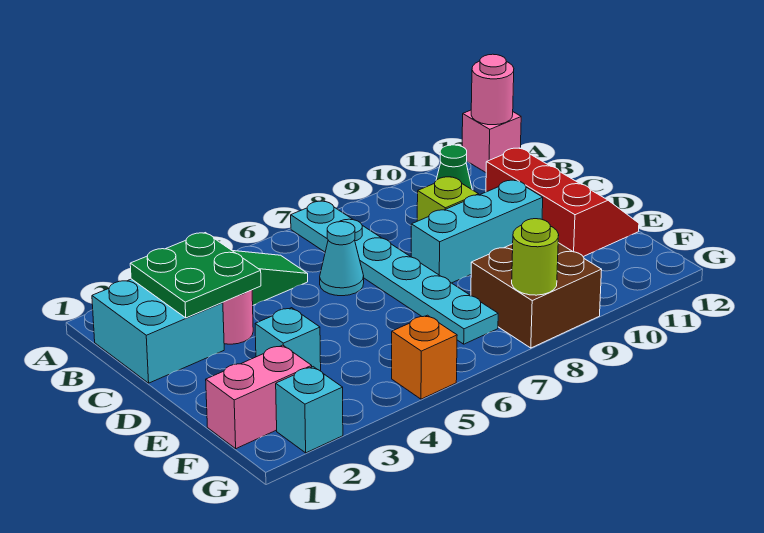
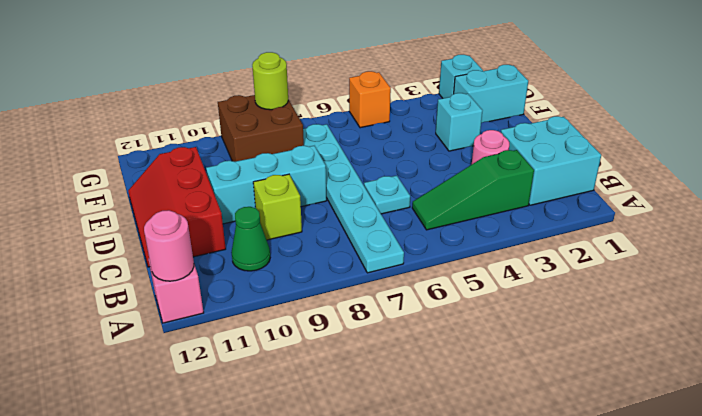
green 2x2 plate [130,233,261,318] -> none
cyan 1x1 cone [320,222,364,296] -> cyan 1x1 plate [364,176,410,214]
pink 1x2 brick [206,345,312,449] -> cyan 1x2 brick [454,65,528,123]

